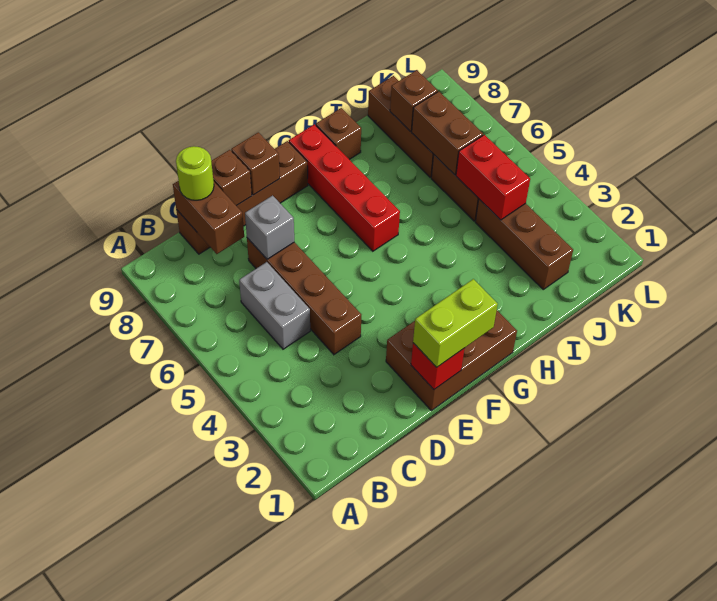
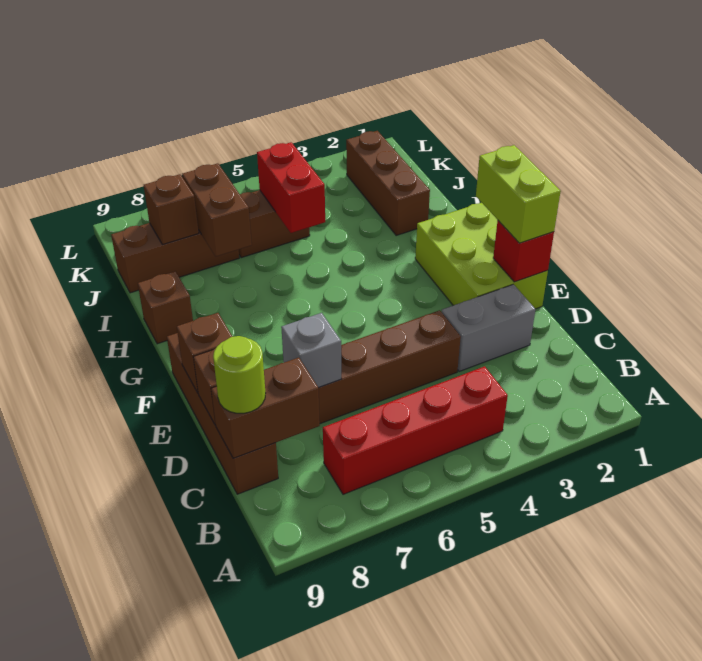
grey 1x2 brick [239,262,310,349] -> grey 1x2 brick moved to [442,284,535,372]
brown 2x3 brick [386,311,517,411] -> lime 2x3 brick [415,203,548,309]
red 1x4 brick [289,124,400,251] -> red 1x4 brick moved to [323,366,508,494]
brown 1x3 brick [475,199,573,289] -> brown 1x3 brick turned to [346,131,430,235]
red 1x2 brick [456,135,530,220] -> red 1x2 brick turned to [257,142,325,233]
brown 1x2 brick [412,91,483,175] -> brown 1x2 brick turned to [182,163,252,257]

